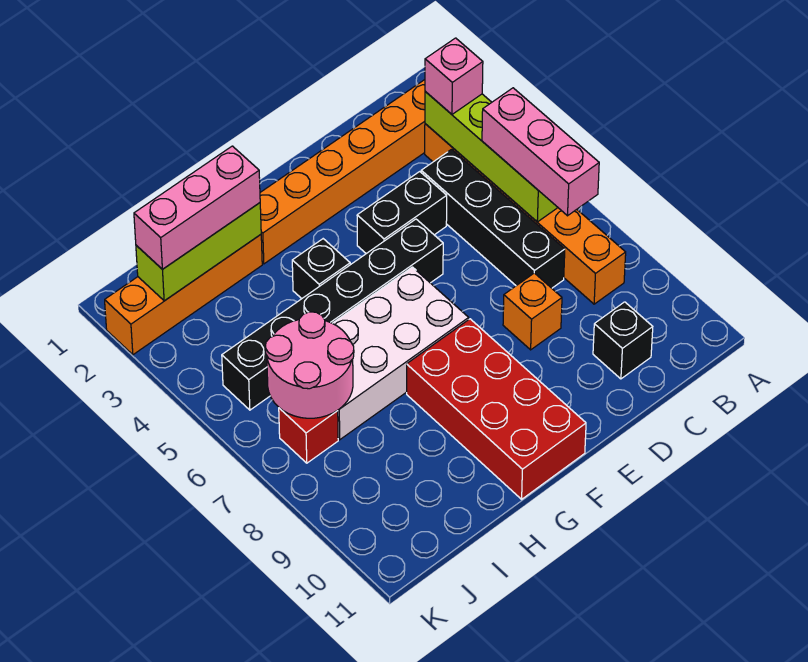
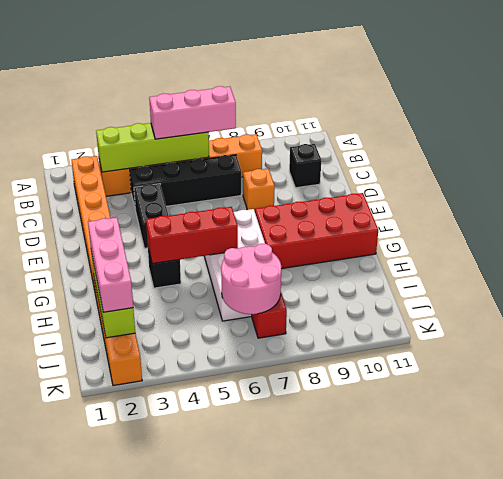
pink 1x1 brick [425,38,483,114] -> none
black 1x6 brick [222,219,443,410] -> none
none -> red 1x3 brick [146,207,238,264]

